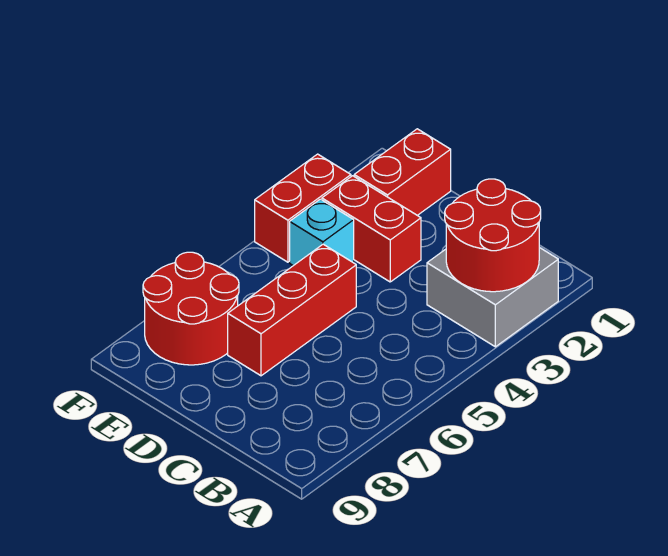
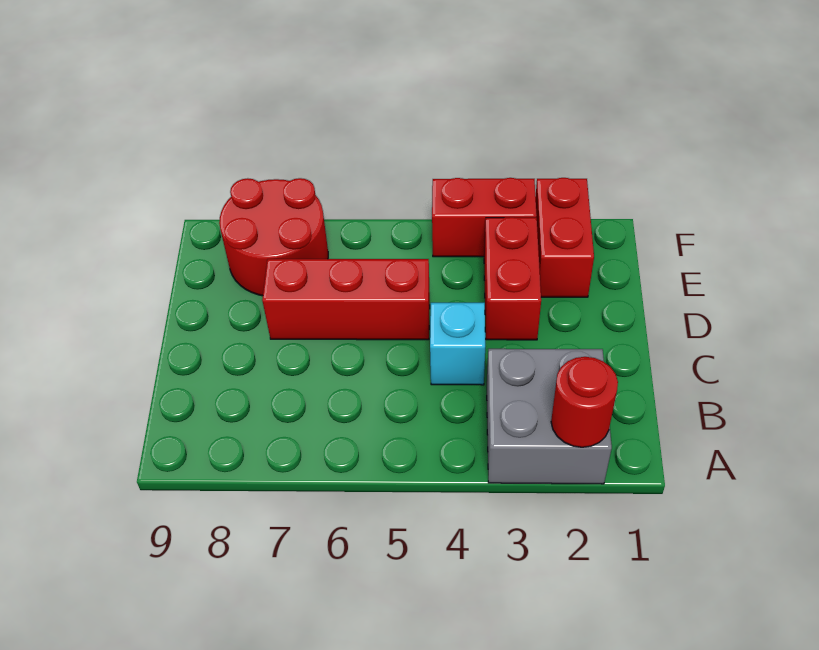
red 2x2 round brick [445,179,541,292] -> red 1x1 round brick [551,357,618,447]
red 1x2 brick [354,129,451,215] -> red 1x2 brick turned to [535,178,594,297]
cyan 1x1 brick [290,199,354,266] -> cyan 1x1 brick moved to [430,303,485,385]

